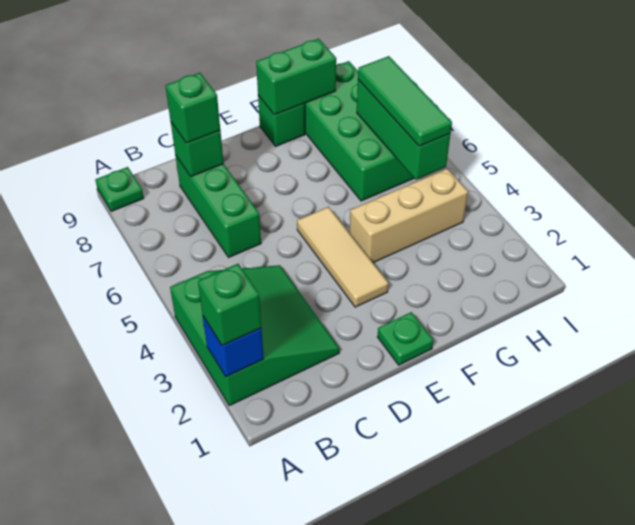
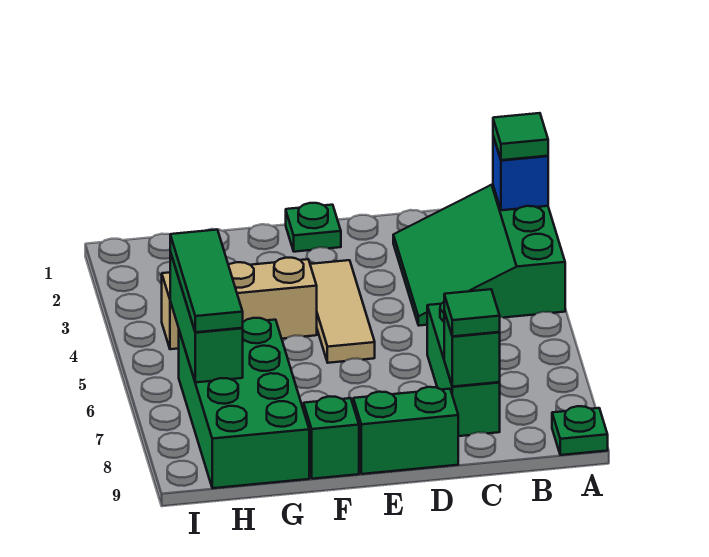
green 1x1 brick [198,264,261,346] -> green 1x1 tile [493,113,548,160]
green 1x1 brick [165,73,220,143] -> green 1x1 tile [444,289,500,336]
green 1x2 brick [256,39,336,115] -> green 1x2 brick moved to [353,387,458,474]

